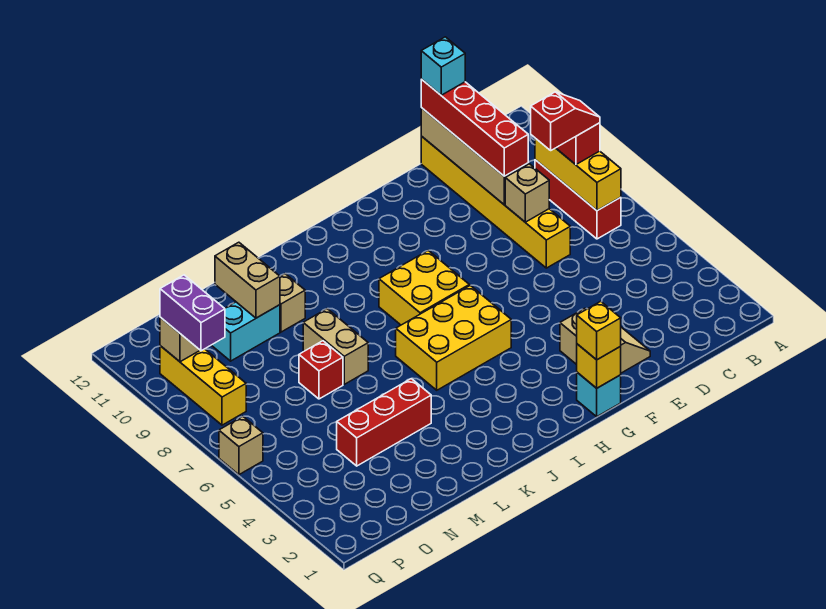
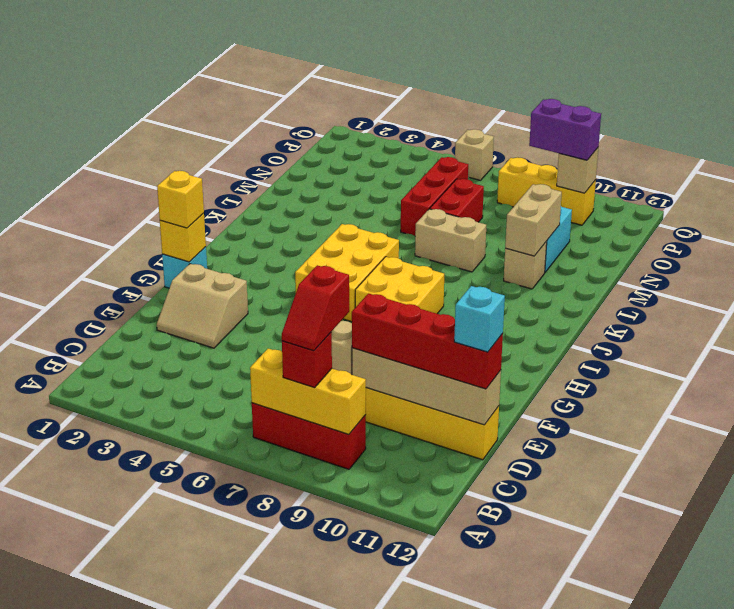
red 1x3 brick [337,379,431,466] -> red 1x3 brick moved to [401,157,468,236]
red 1x1 brick [299,341,343,399] -> red 1x2 brick [430,179,484,222]
tan 1x2 brick [215,242,280,318] -> tan 1x2 brick turned to [505,184,562,256]

